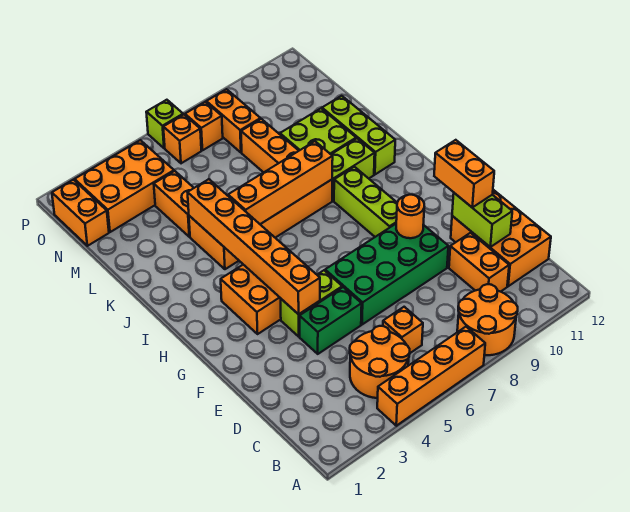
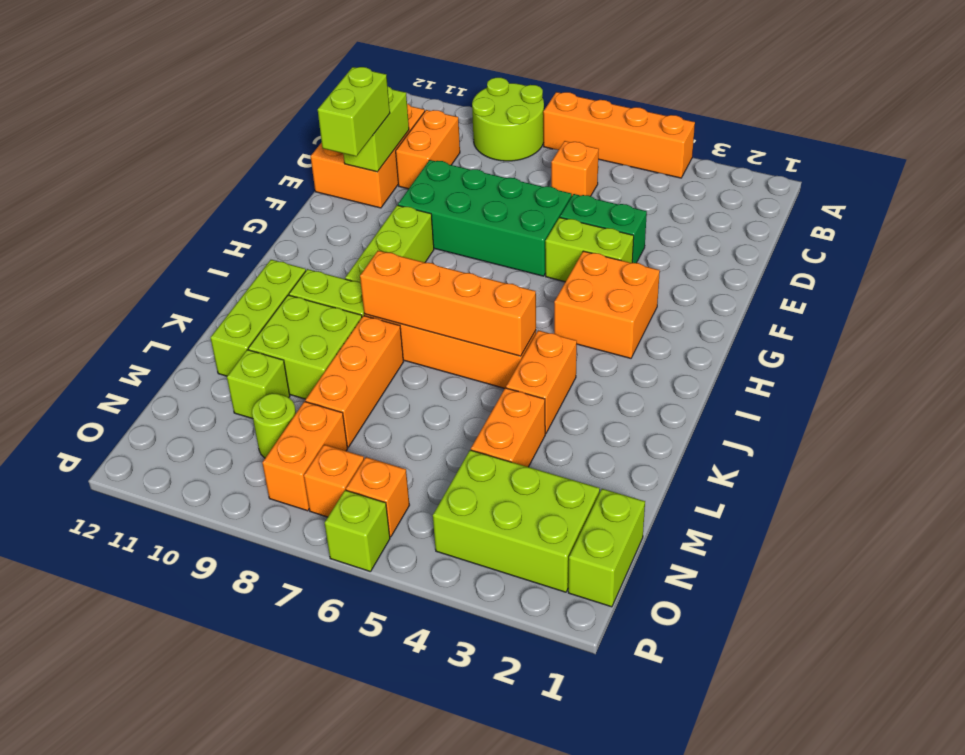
orange 2x2 round brick [457,284,518,355] -> lime 2x2 round brick [472,78,544,161]
orange 2x2 round brick [350,326,410,398] -> none
orange 1x2 brick [434,140,494,208] -> lime 1x2 brick [318,67,390,156]
orange 1x6 brick [188,179,320,314] -> none
orange 1x1 round brick [396,195,424,238] -> none
none -> lime 1x1 brick [227,350,290,419]
orange 1x2 brick [52,180,109,246] -> lime 1x2 brick [568,489,645,607]
orange 2x3 brick [75,140,174,232] -> lime 2x3 brick [433,450,600,592]
none -> lime 1x1 round brick [252,393,296,458]

